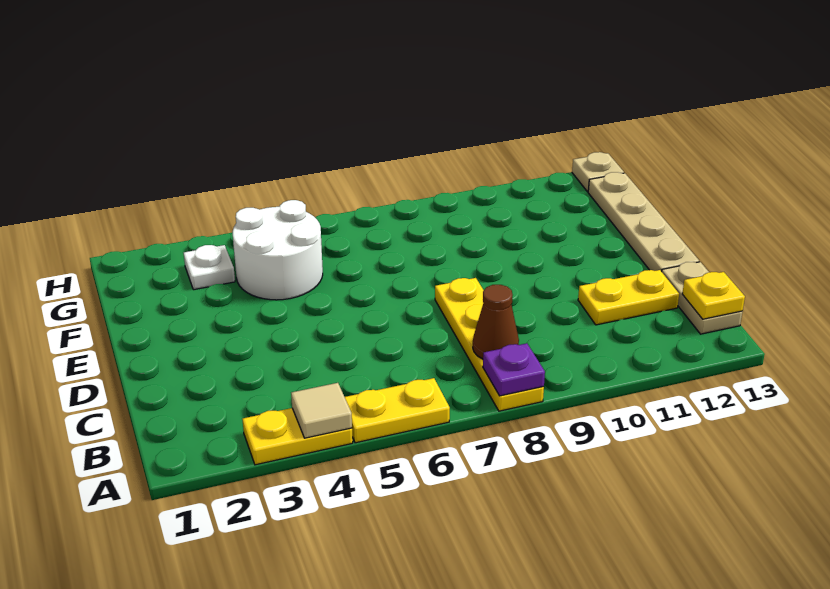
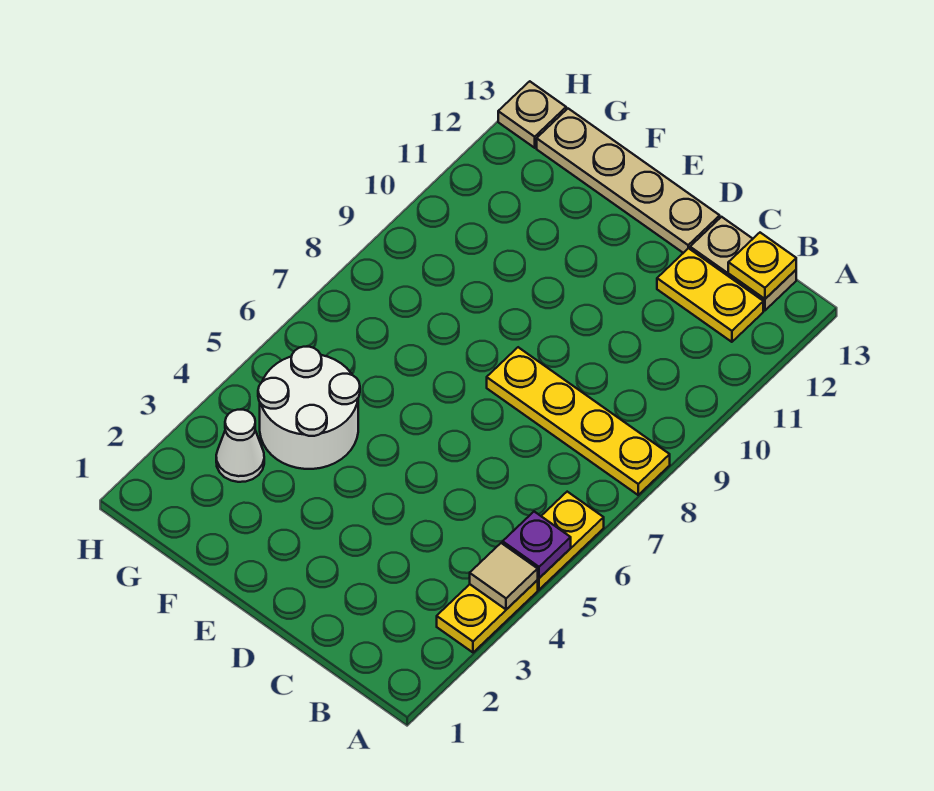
purple 1x1 plate [483,343,545,396] -> purple 1x1 plate moved to [503,512,571,578]
brown 1x1 cone [473,285,519,359] -> none
yellow 1x2 plate [578,270,679,325] -> yellow 1x2 plate turned to [657,248,763,342]
white 1x1 plate [184,245,235,290] -> white 1x1 cone [216,410,264,482]

